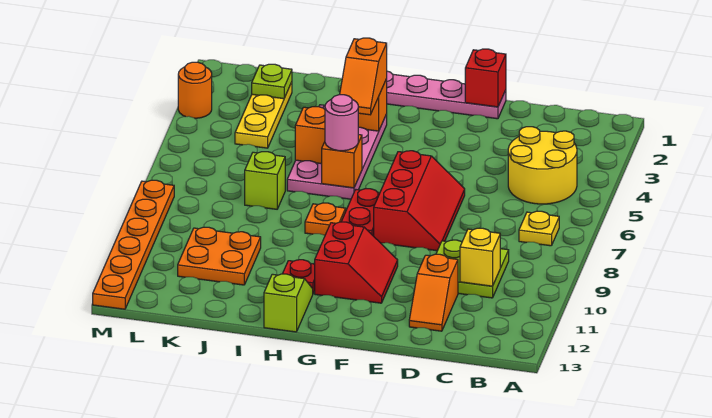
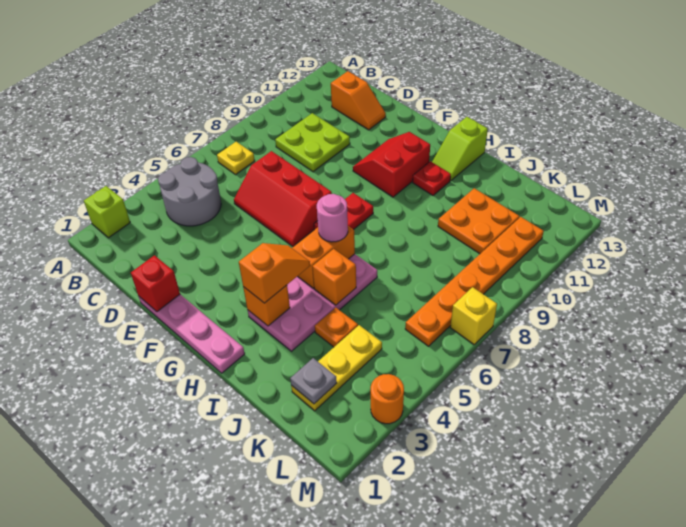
yellow 2x2 round brick [508,127,577,204] -> grey 2x2 round brick [158,157,221,226]
yellow 1x1 brick [460,228,501,286] -> yellow 1x1 brick moved to [450,287,497,344]
orange 1x2 slope [409,254,458,331] -> orange 1x2 slope turned to [331,71,386,130]
red 2x3 slope [374,151,465,251] -> red 2x3 slope turned to [234,151,332,246]
orange 1x1 brick [322,135,362,188] -> orange 1x2 brick [292,226,355,288]
orange 1x1 plate [305,203,346,235] -> orange 1x1 plate moved to [315,308,358,347]
lime 1x1 brick [245,152,285,209] -> lime 1x1 brick moved to [84,186,130,238]
lime 1x1 plate [252,64,292,99] -> grey 1x1 plate [290,358,337,404]
orange 1x6 plate [93,180,174,309] -> orange 1x6 plate moved to [405,217,544,346]

